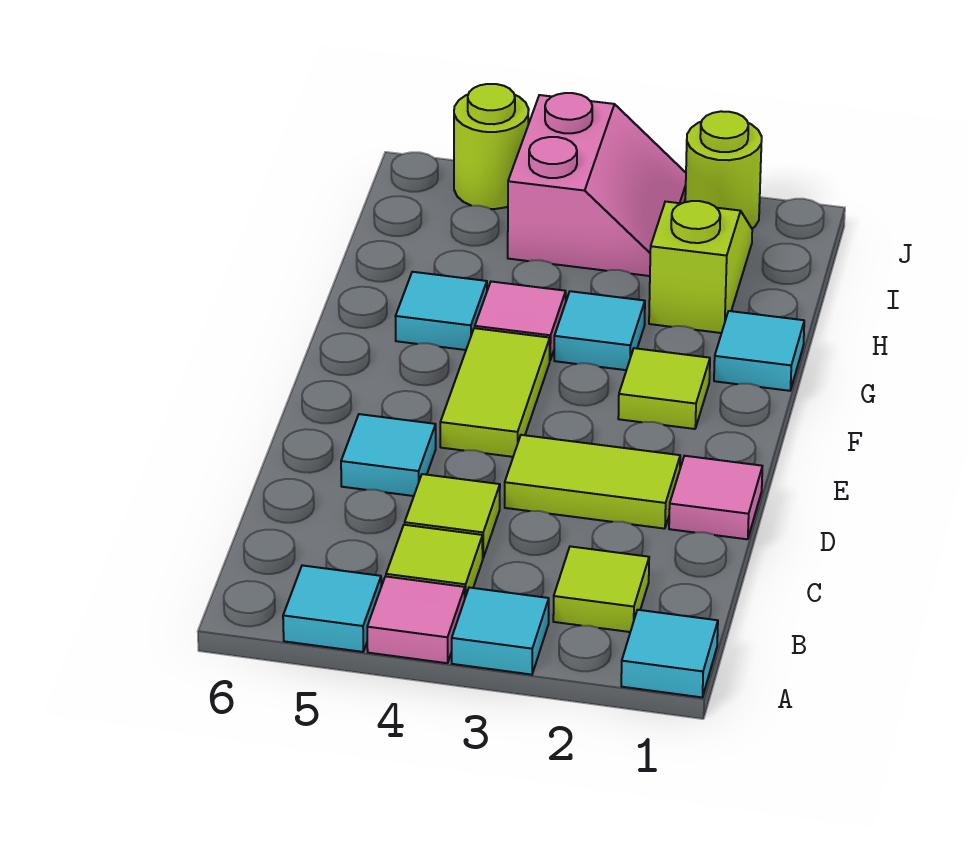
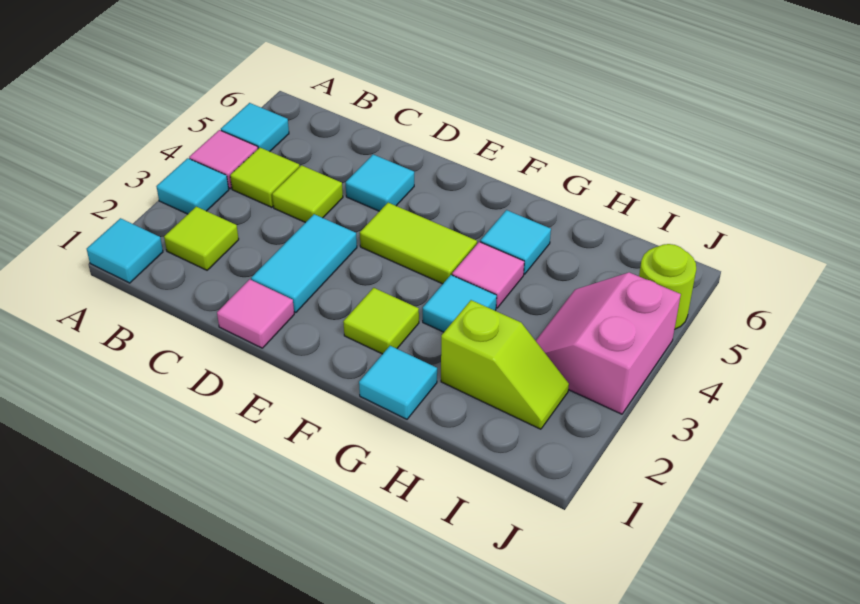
lime 1x2 tile [505,435,680,529] -> cyan 1x2 tile [251,214,357,313]
pink 2x2 slope [508,93,686,276] -> pink 2x2 slope turned to [536,272,681,414]
lime 1x1 round brick [685,111,762,228] -> none

